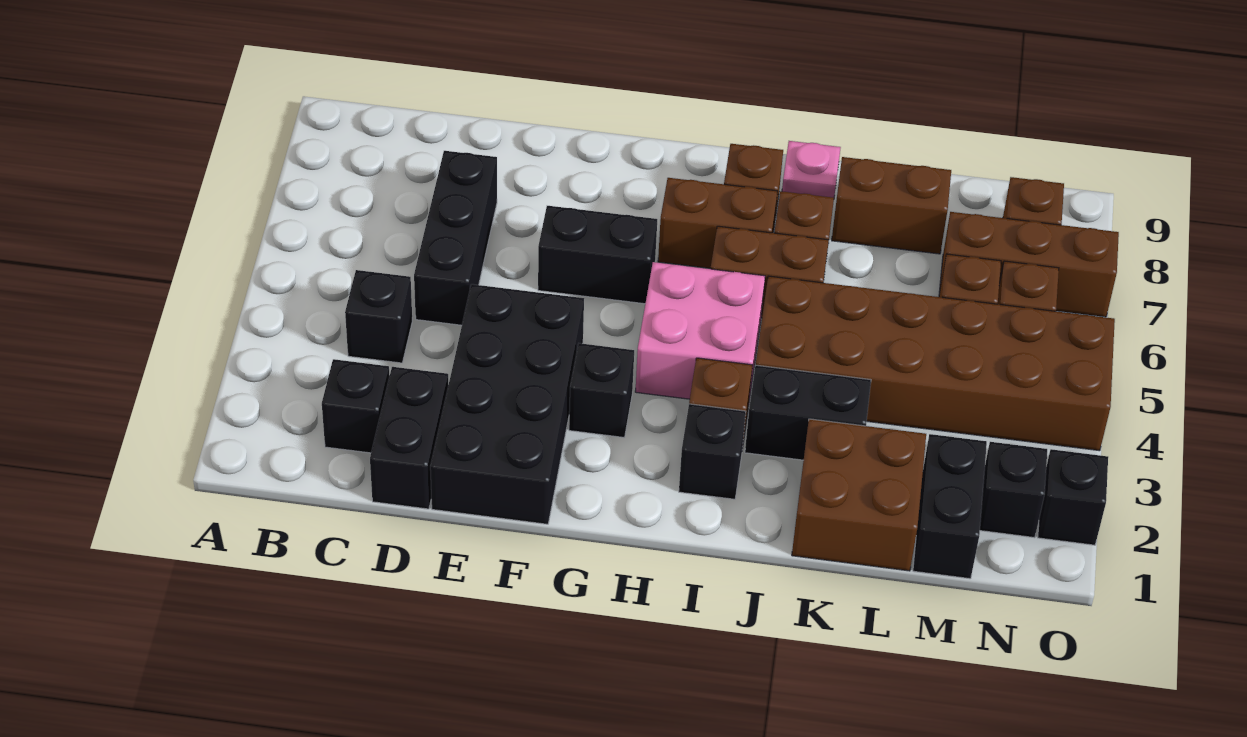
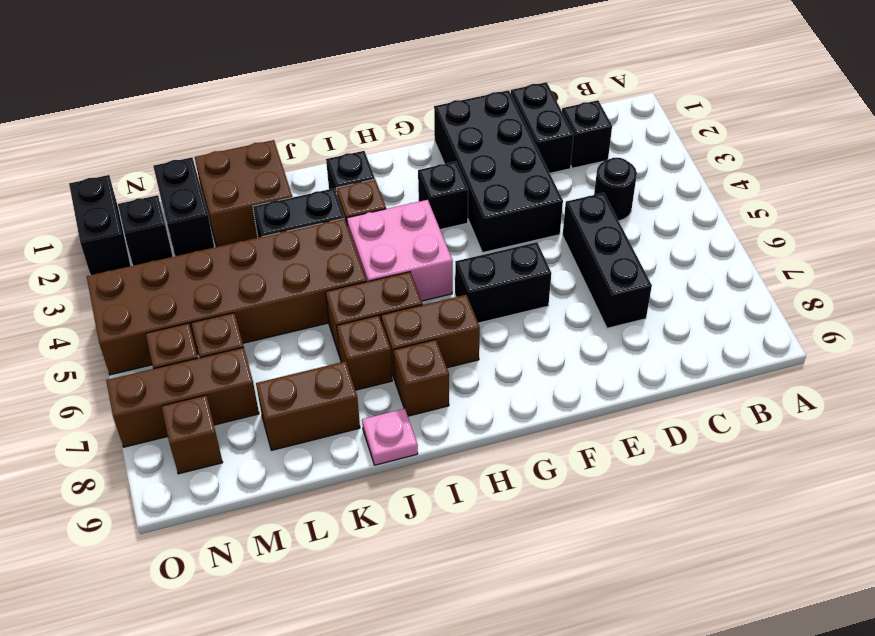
black 1x1 brick [345,270,412,363] -> black 1x1 round brick [594,158,637,221]
black 1x1 brick [1038,449,1108,545] -> black 1x2 brick [69,175,131,275]

